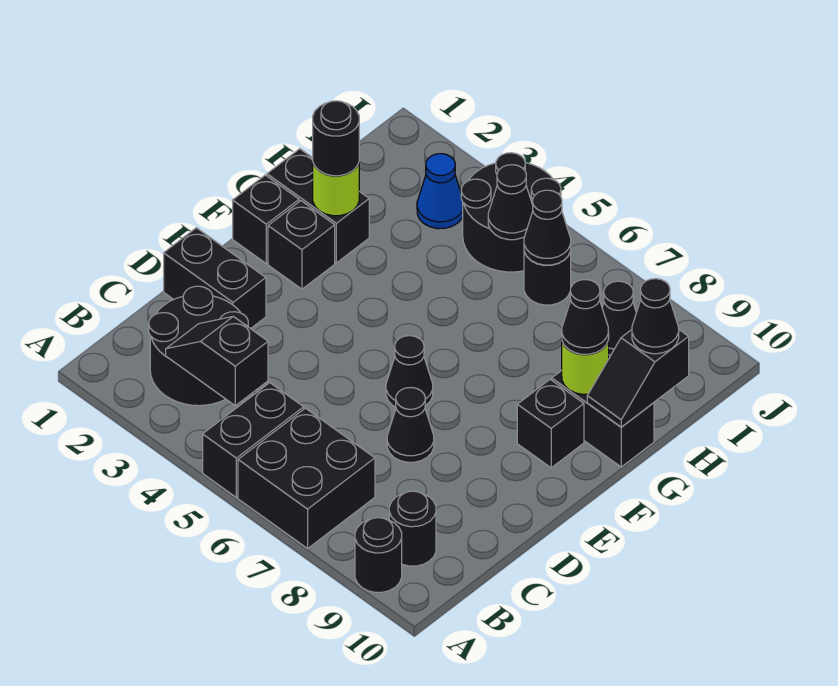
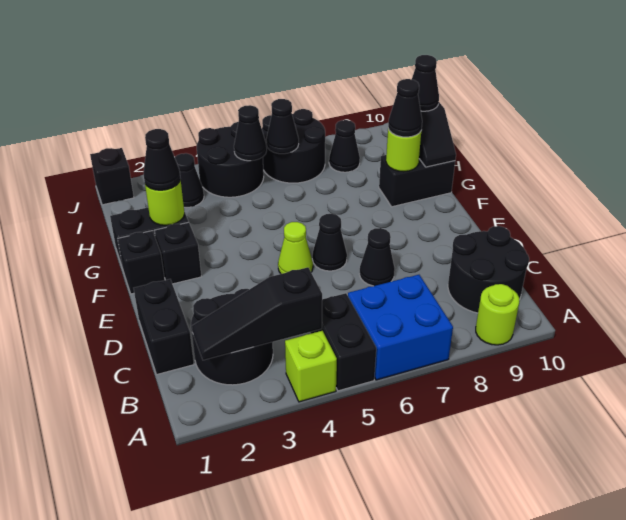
none -> lime 1x1 brick [285,331,337,402]
black 2x2 brick [238,408,375,549] -> blue 2x2 brick [348,275,453,380]
black 1x1 round brick [355,518,402,592] -> lime 1x1 round brick [476,284,519,345]
black 1x2 slope [166,316,268,406] -> black 1x3 slope [192,267,322,360]
black 1x1 round brick [389,491,436,566] -> black 2x2 round brick [448,226,529,313]
black 1x2 brick [164,228,266,329] -> black 1x2 brick turned to [134,279,194,374]
none -> lime 1x1 cone [278,222,313,274]
black 1x1 brick [517,379,584,468] -> black 1x1 brick moved to [90,148,134,205]
black 1x1 round brick [313,101,359,176] -> black 1x1 cone [144,129,180,190]
blue 1x1 cone [417,154,463,229] -> black 1x1 cone [175,153,204,207]
black 1x1 round brick [524,251,571,305] -> black 2x2 round brick [262,109,325,183]

